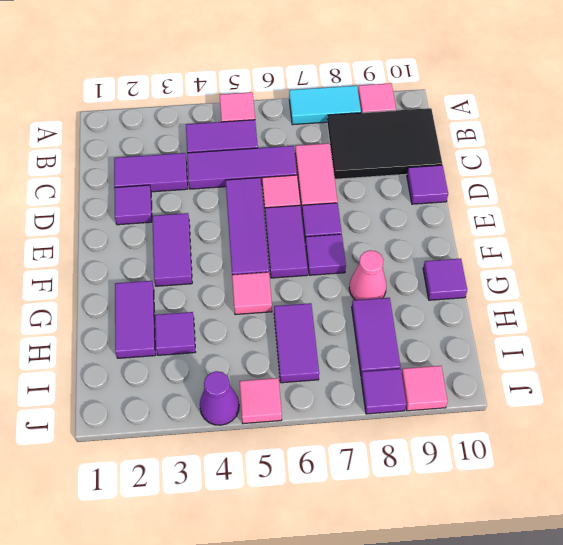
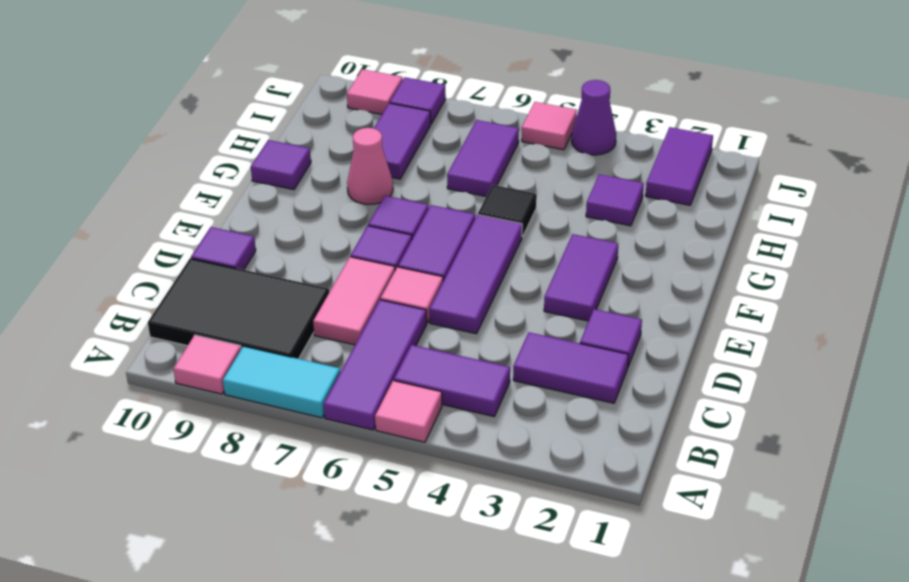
purple 1x3 tile [187,146,297,189] -> purple 1x3 tile turned to [324,300,427,430]
purple 1x2 tile [115,281,156,358] -> purple 1x2 tile moved to [646,127,713,205]
pink 1x1 tile [232,272,272,315] -> black 1x1 tile [478,185,537,237]

